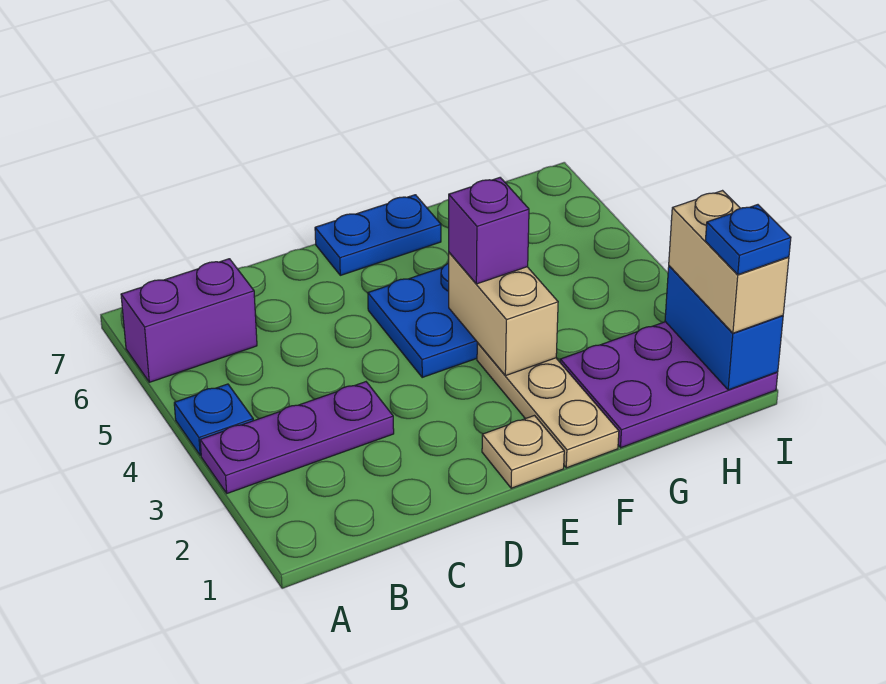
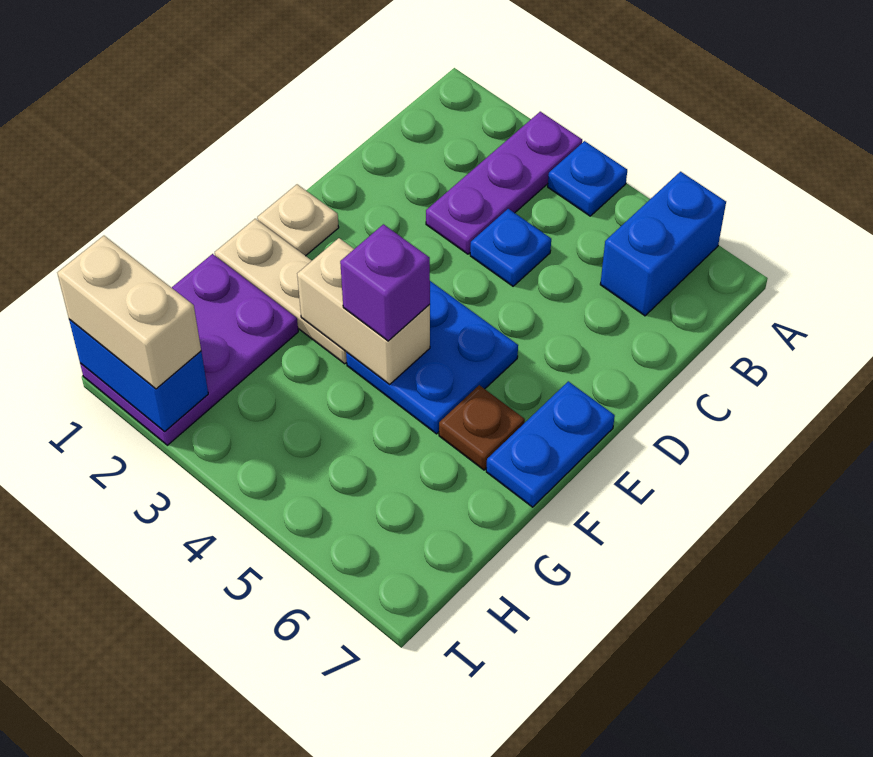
purple 1x2 brick [121,259,257,382] -> blue 1x2 brick [600,172,726,316]
none -> brown 1x1 plate [439,385,525,470]
blue 1x1 plate [705,205,791,275] -> blue 1x1 plate moved to [470,209,551,286]

